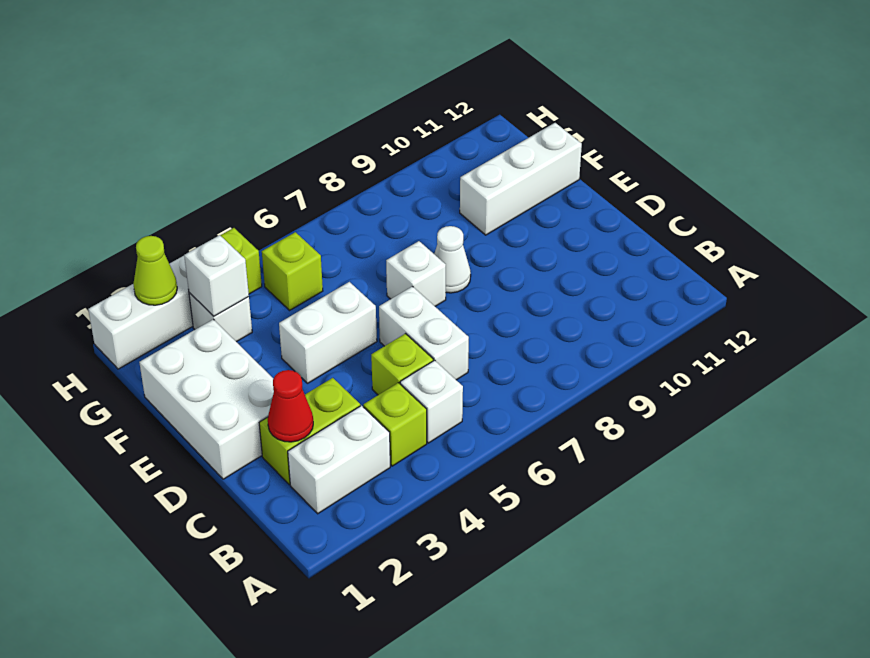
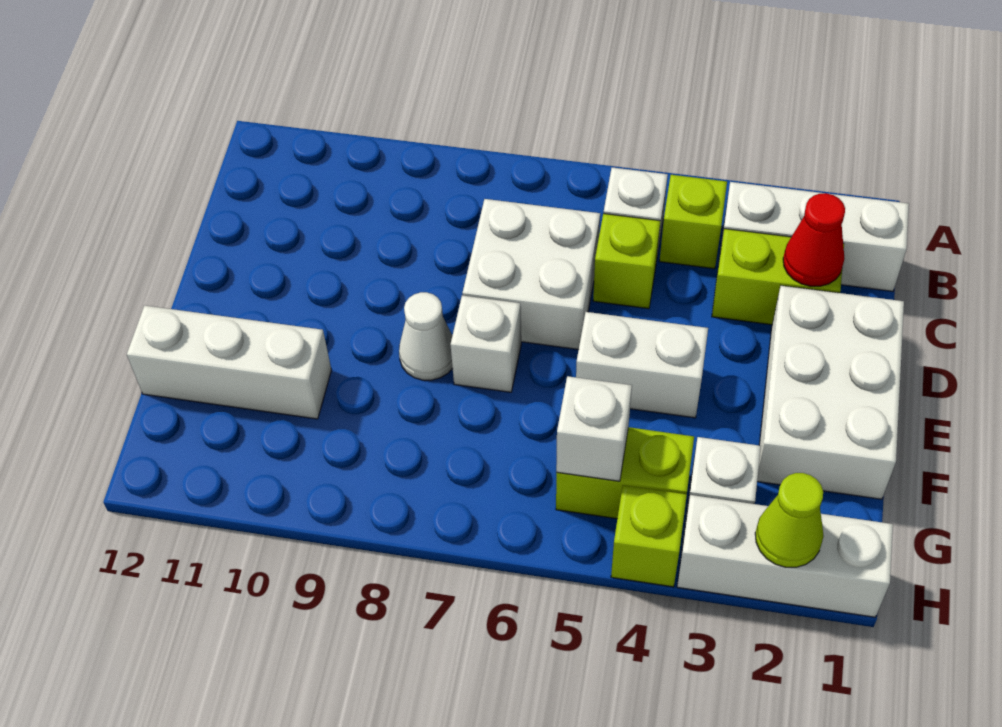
white 1x2 brick [288,406,390,514] -> white 1x3 brick [719,182,909,291]
white 1x2 brick [379,286,469,380] -> white 2x2 brick [462,199,600,350]
white 1x1 brick [184,235,249,316] -> white 1x1 brick moved to [556,376,632,481]
lime 1x1 brick [262,232,323,310] -> lime 1x2 brick [556,427,694,519]

